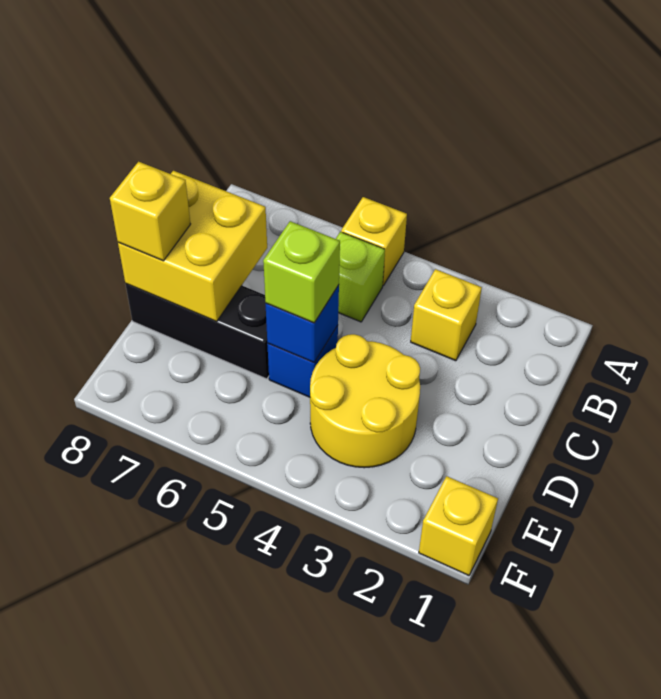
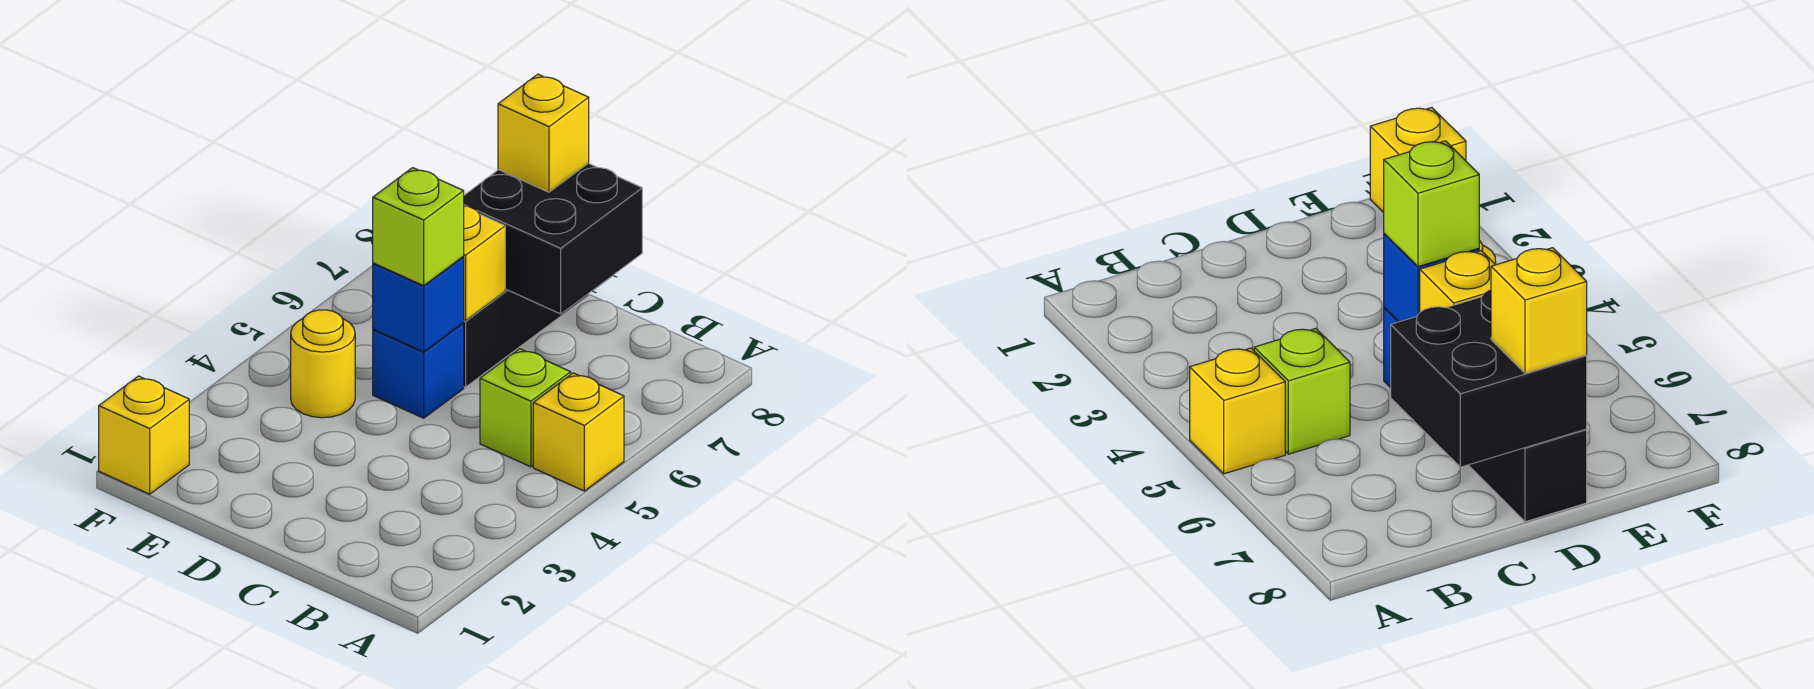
yellow 1x1 brick [411,269,482,361] -> yellow 1x1 brick moved to [463,206,505,321]
yellow 2x2 brick [118,171,267,321] -> black 2x2 brick [464,163,642,314]
yellow 2x2 round brick [310,334,420,468] -> yellow 1x1 round brick [291,310,355,418]

